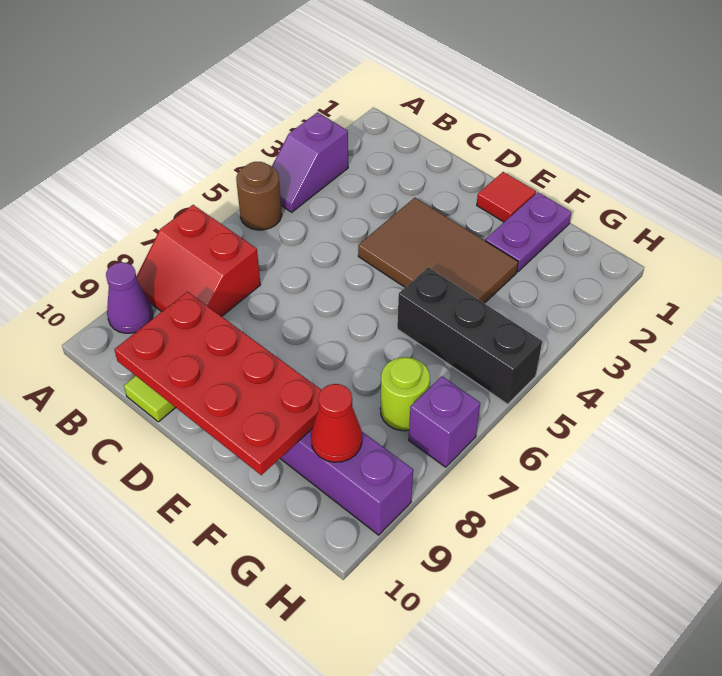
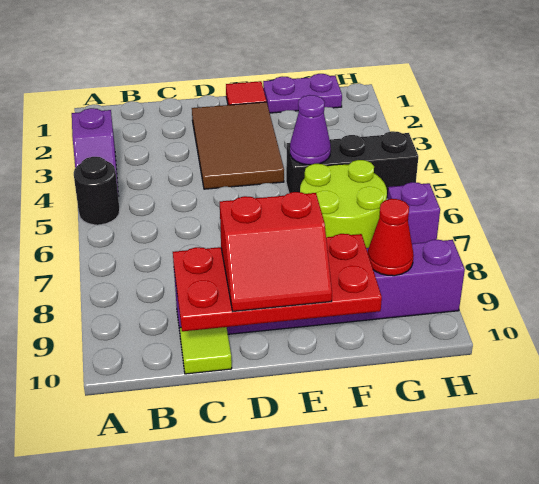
brown 1x1 round brick [236,162,282,230] -> black 1x1 round brick [74,157,120,225]
red 2x2 slope [136,205,260,317] -> red 2x2 slope moved to [220,192,332,311]
purple 1x1 cone [106,262,153,333] -> purple 1x1 cone moved to [290,95,331,165]
brown 2x3 tile [358,198,518,303] -> brown 2x3 tile turned to [192,102,284,189]
purple 1x2 plate [485,192,572,272] -> purple 1x2 plate turned to [263,74,342,113]
lime 1x1 round brick [380,357,430,431] -> lime 2x2 round brick [300,160,387,248]

